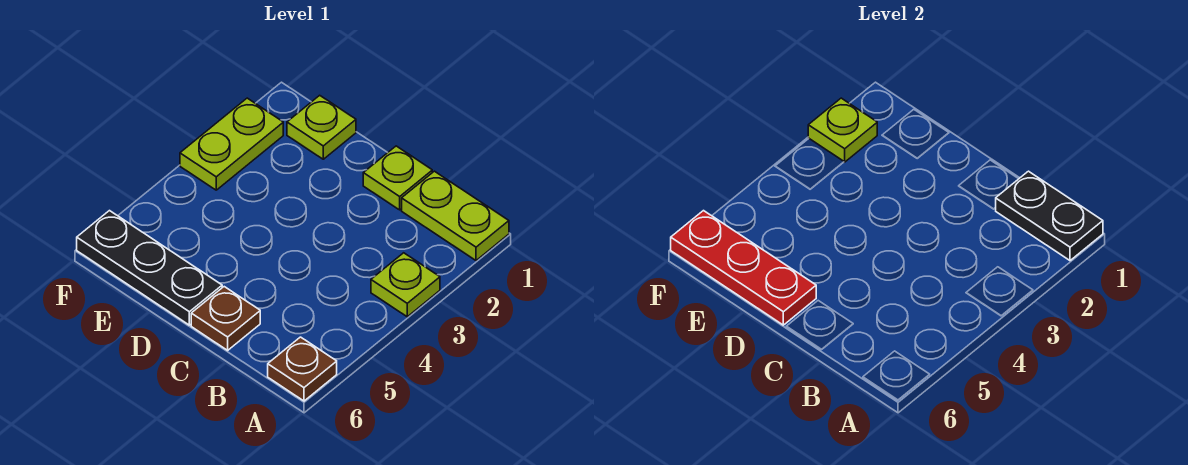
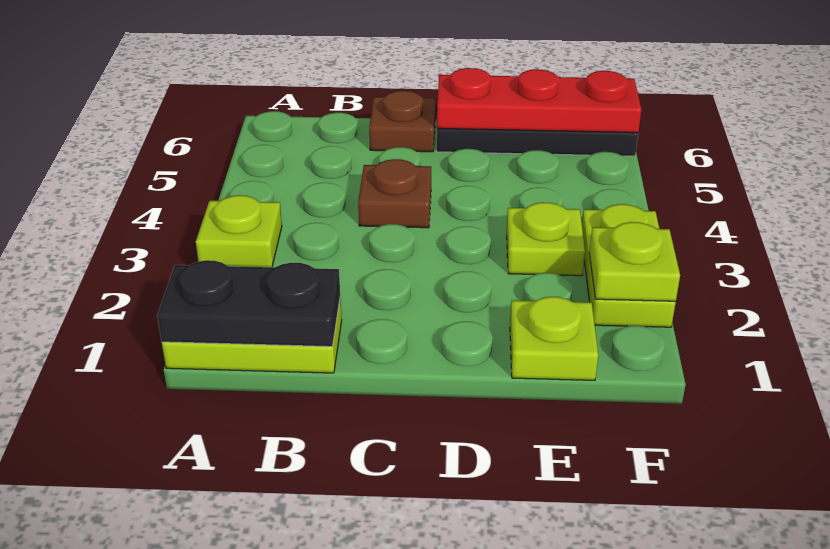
brown 1x1 plate [268,337,337,401] -> brown 1x1 plate moved to [358,159,431,228]
lime 1x1 plate [363,146,432,210] -> lime 1x1 plate moved to [507,202,585,276]

